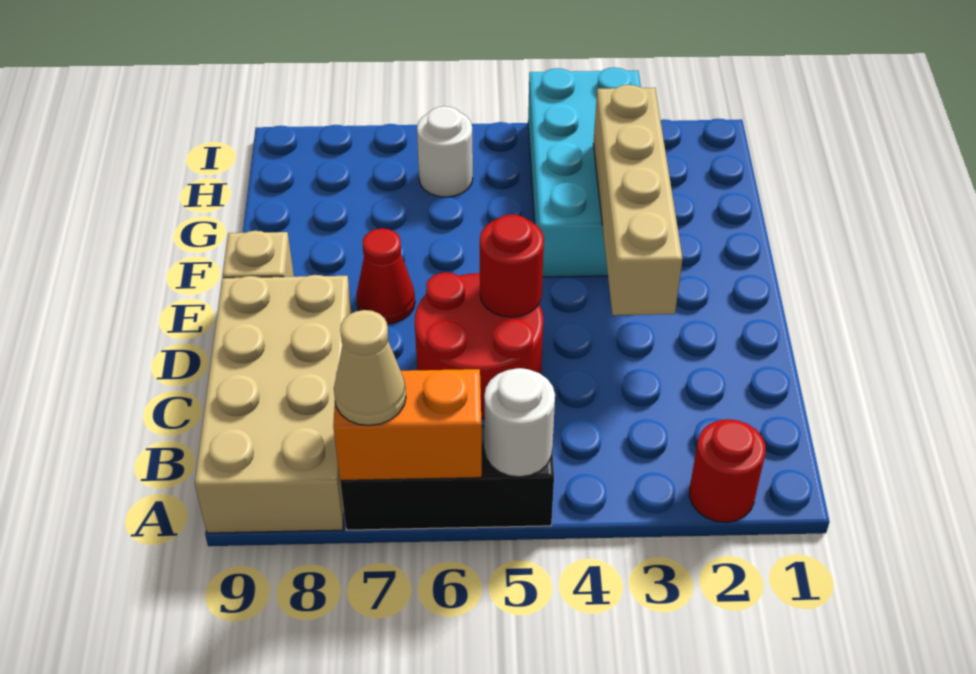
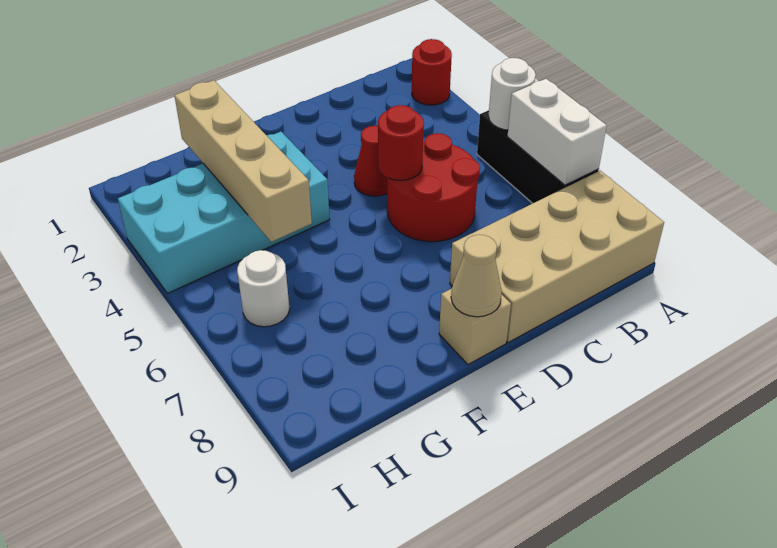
orange 1x2 brick [333,369,482,481] -> white 1x2 brick [507,79,607,185]
tan 1x1 cone [334,310,406,426] -> tan 1x1 cone moved to [451,235,502,317]
tan 1x4 brick [593,85,683,315] -> tan 1x4 brick turned to [174,80,312,242]
red 1x1 cone [356,228,415,324] -> red 1x1 cone moved to [354,126,387,196]

